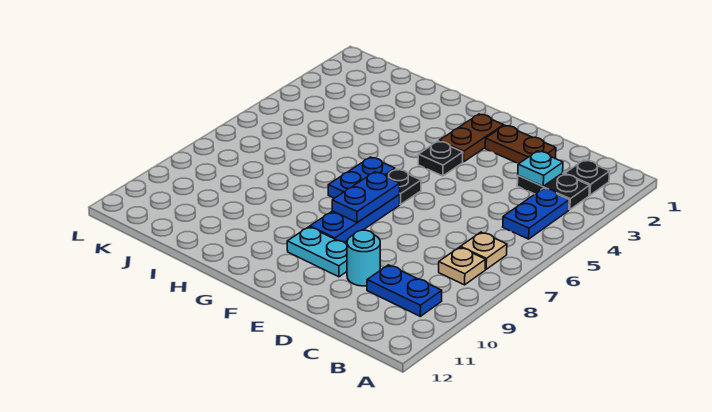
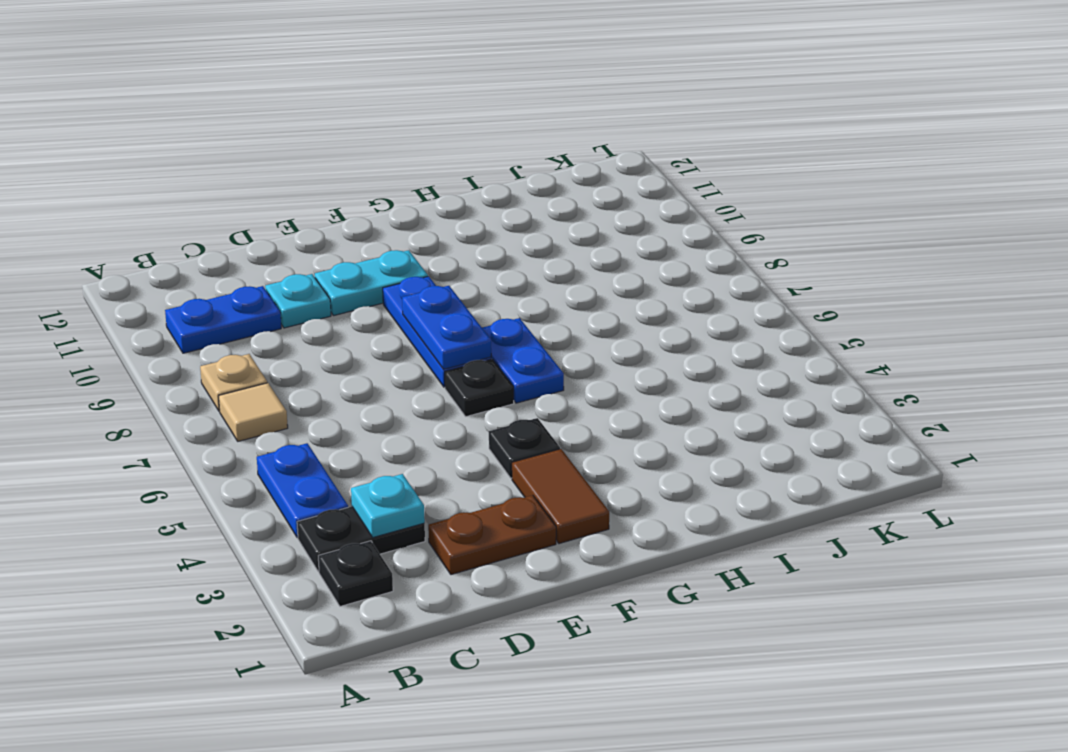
tan 1x1 plate [461,232,507,269] -> tan 1x1 tile [219,383,288,441]
cyan 1x1 round brick [347,230,380,286] -> cyan 1x1 plate [265,274,331,328]
brown 1x2 plate [439,114,504,162] -> brown 1x2 tile [512,449,609,544]

